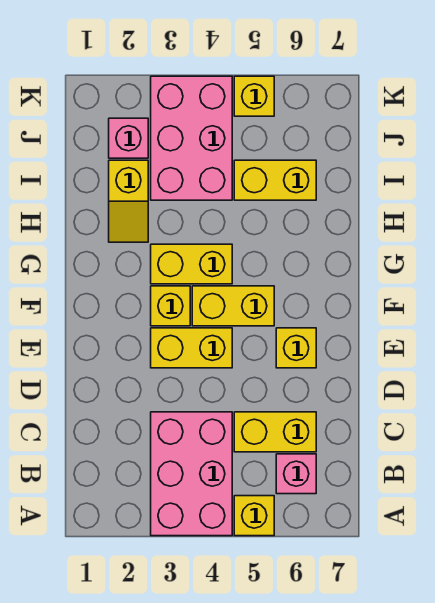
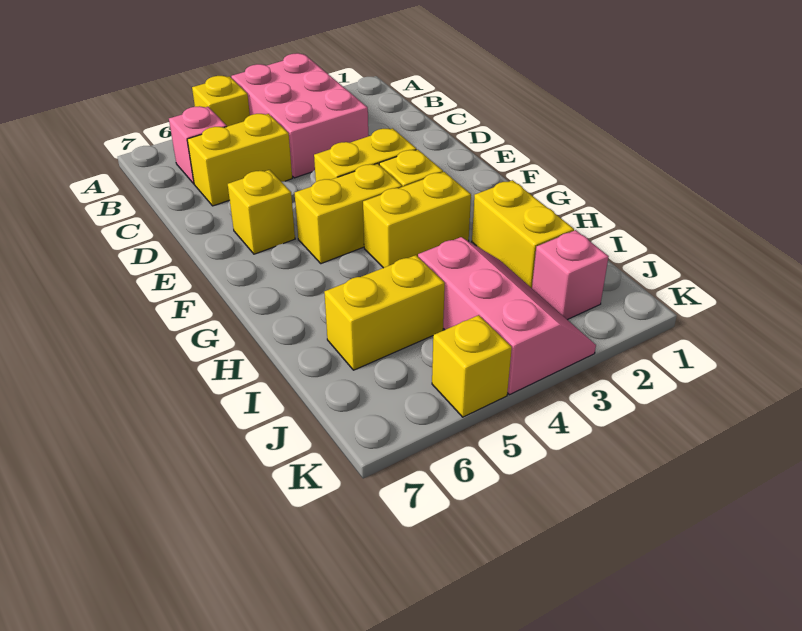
yellow 1x2 slope [109,160,148,242] -> yellow 1x2 brick [472,180,574,288]
pink 2x3 brick [151,76,232,200] -> pink 2x3 slope [418,237,596,395]

